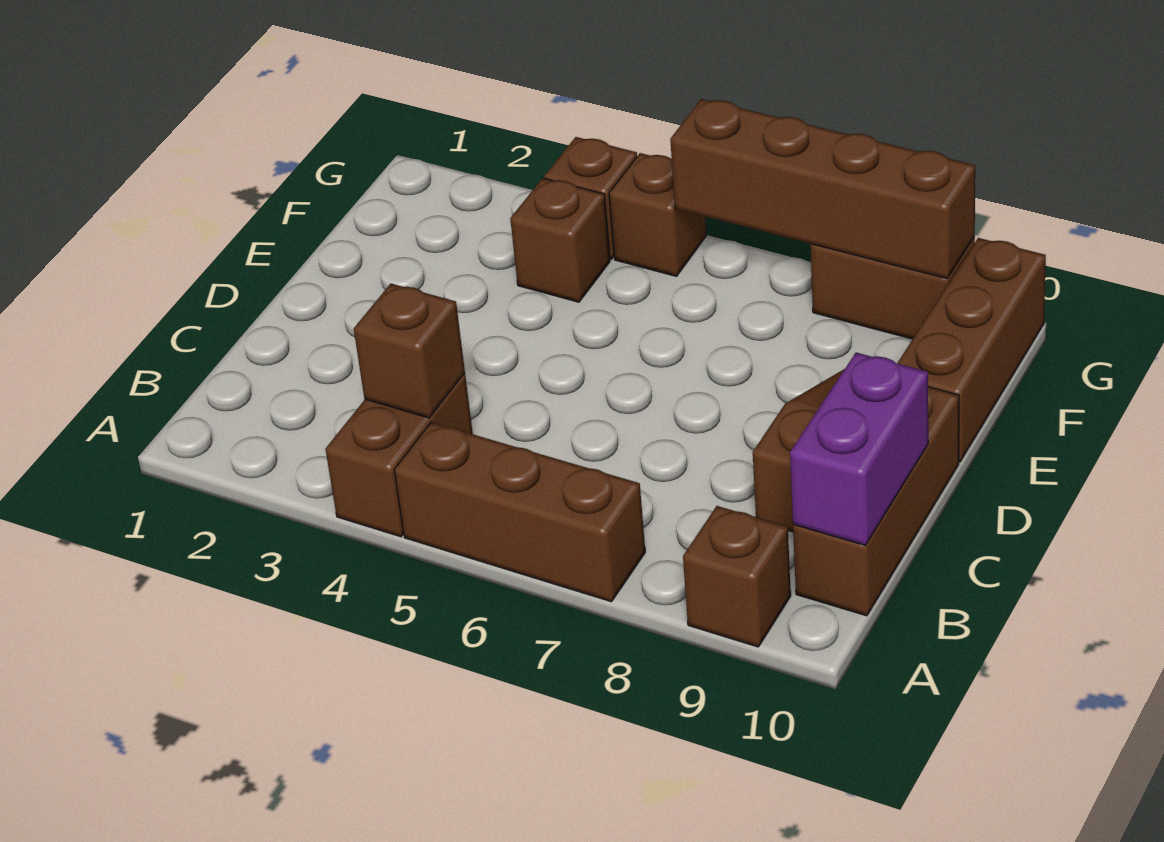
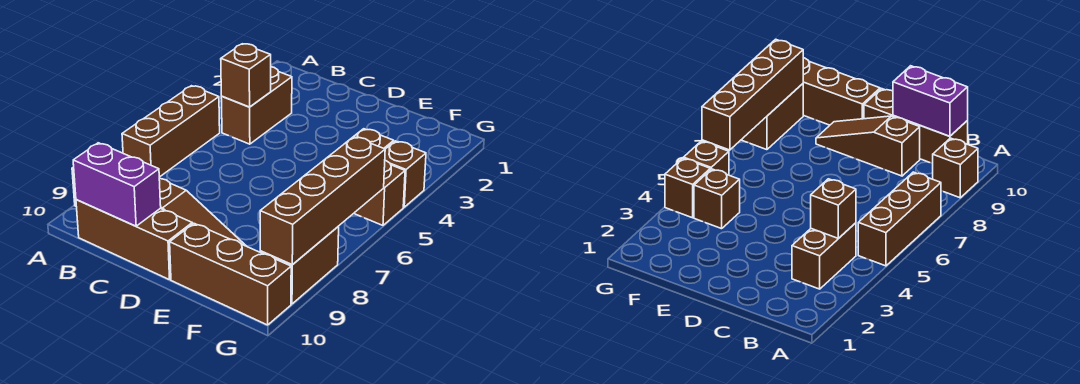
brown 1x2 brick [325,373,473,537] -> brown 1x2 brick turned to [221,67,292,144]

